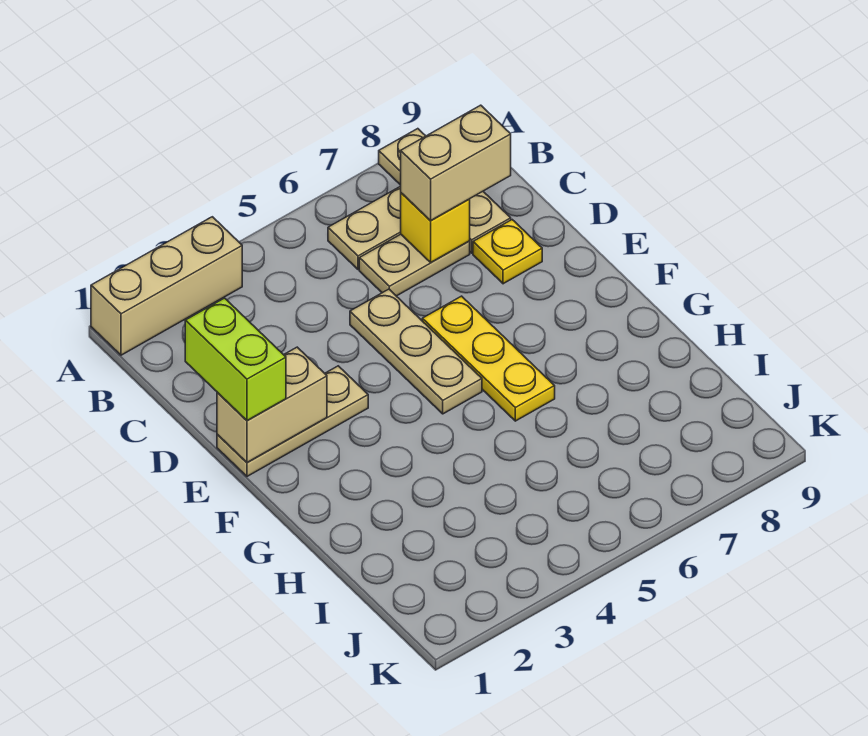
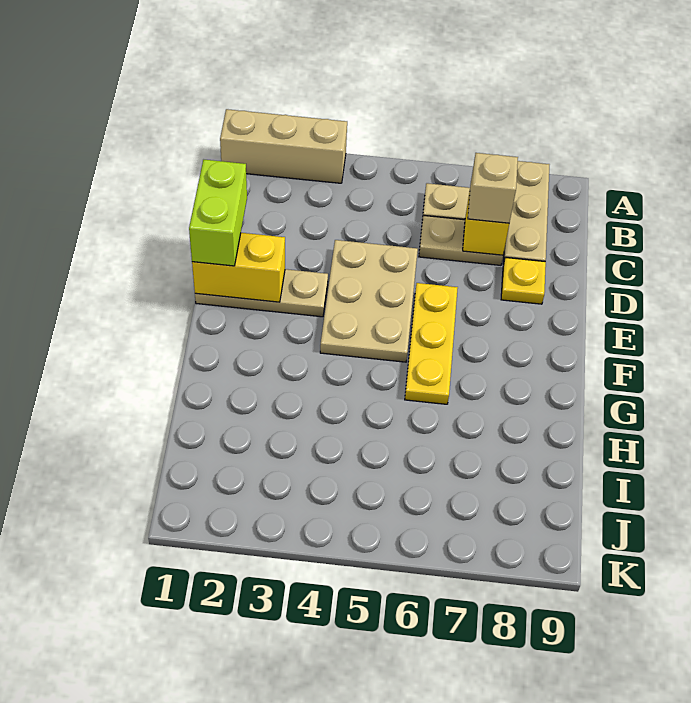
tan 1x2 brick [401,105,511,220] -> tan 1x1 brick [468,153,518,223]
tan 1x3 plate [350,289,482,414] -> tan 2x3 plate [320,240,418,362]
tan 1x2 brick [217,347,327,462] -> yellow 1x2 brick [192,233,285,302]

